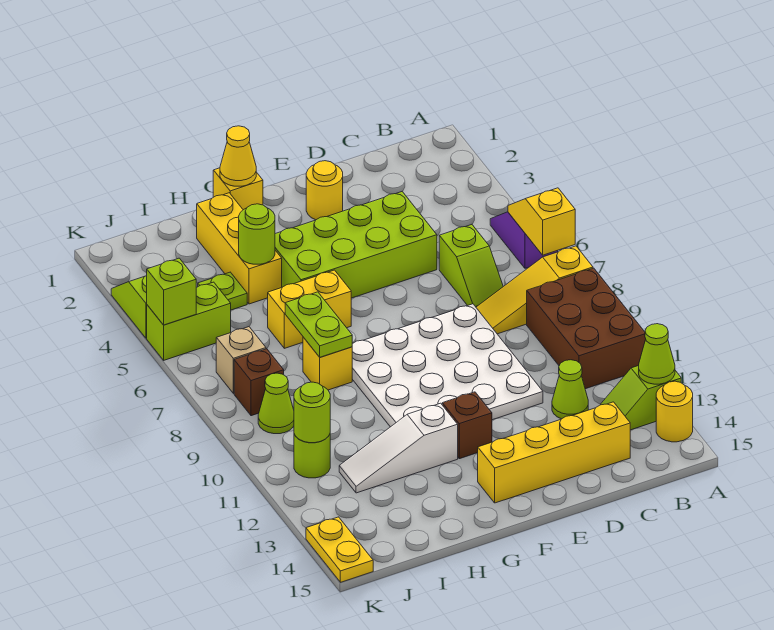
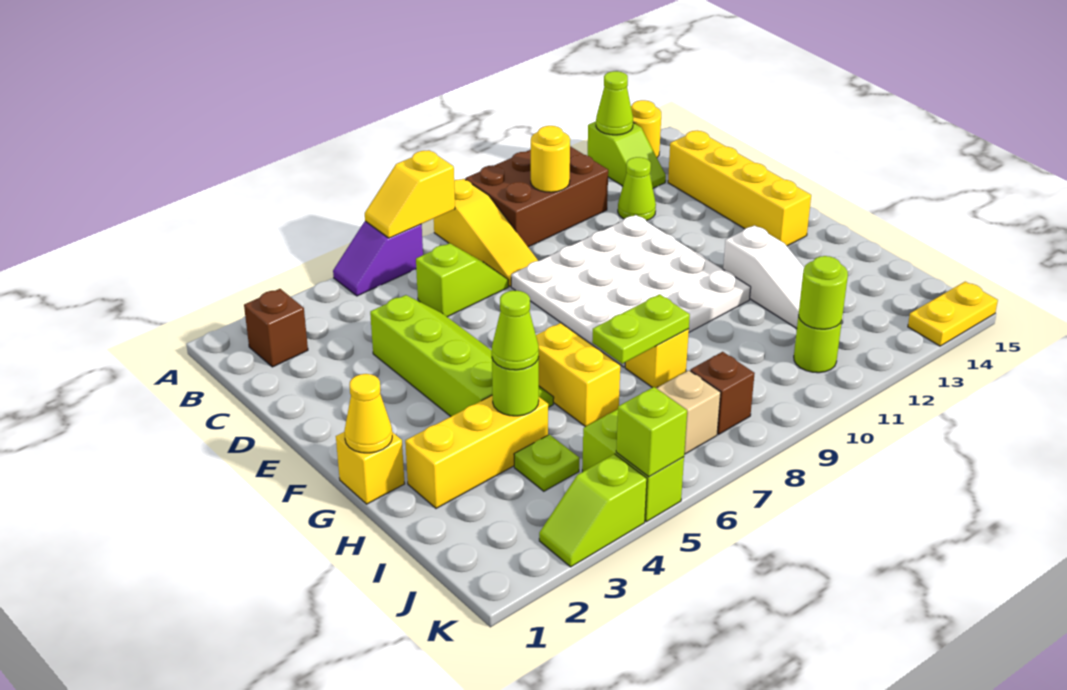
lime 2x4 brick [275,192,437,298] -> lime 2x4 slope [370,295,554,416]
yellow 1x1 round brick [306,161,343,220] -> yellow 1x1 round brick moved to [531,126,570,192]
brown 1x1 brick [442,392,492,459] -> brown 1x1 brick moved to [244,289,308,367]
lime 1x1 cone [258,373,294,434] -> lime 1x1 cone moved to [492,291,539,370]

